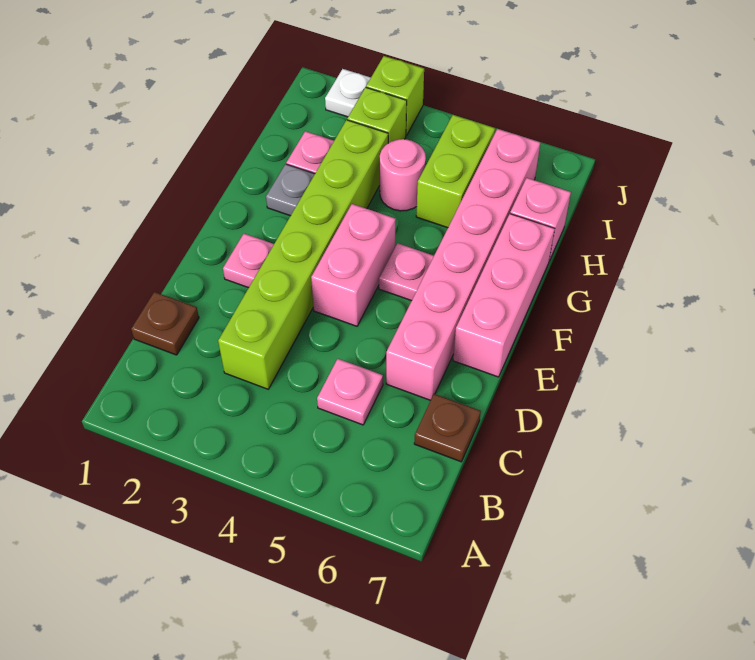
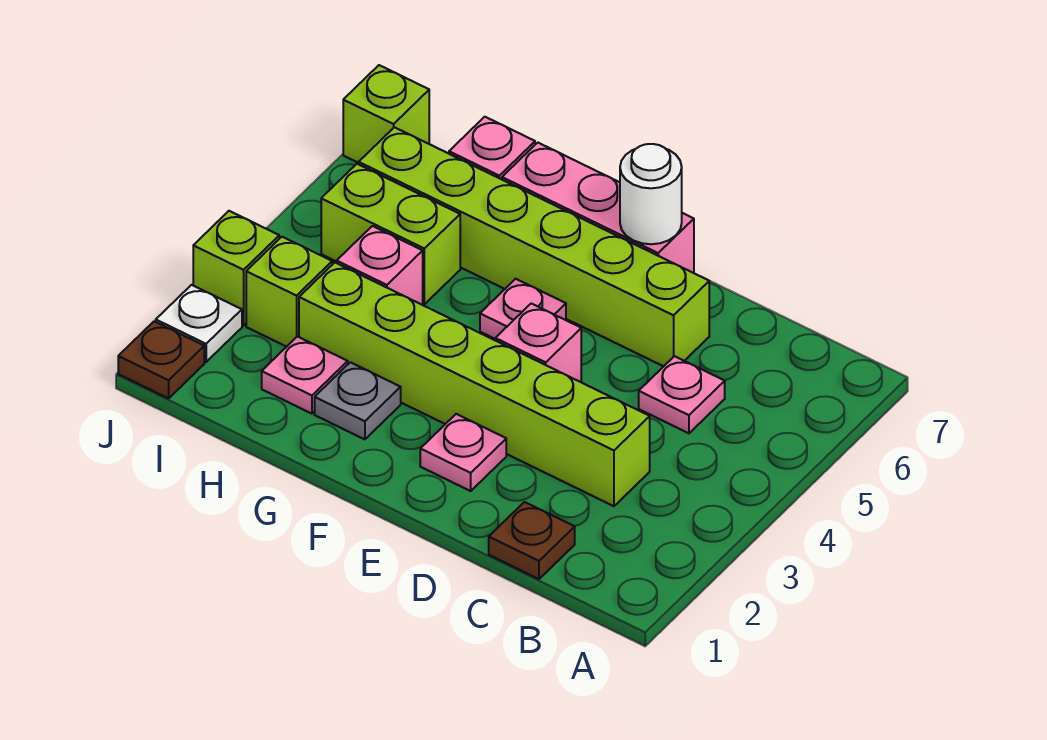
brown 1x1 plate [414,394,481,462] -> brown 1x1 plate moved to [118,321,204,398]
pink 1x6 brick [386,129,540,400] -> lime 1x6 brick [359,127,709,366]
pink 1x2 brick [311,204,396,326] -> pink 1x1 brick [495,304,581,382]
none -> white 1x1 round brick [620,144,682,244]
pink 1x1 round brick [380,139,426,211] -> pink 1x1 brick [337,226,423,305]
none -> lime 1x1 brick [343,65,429,163]

